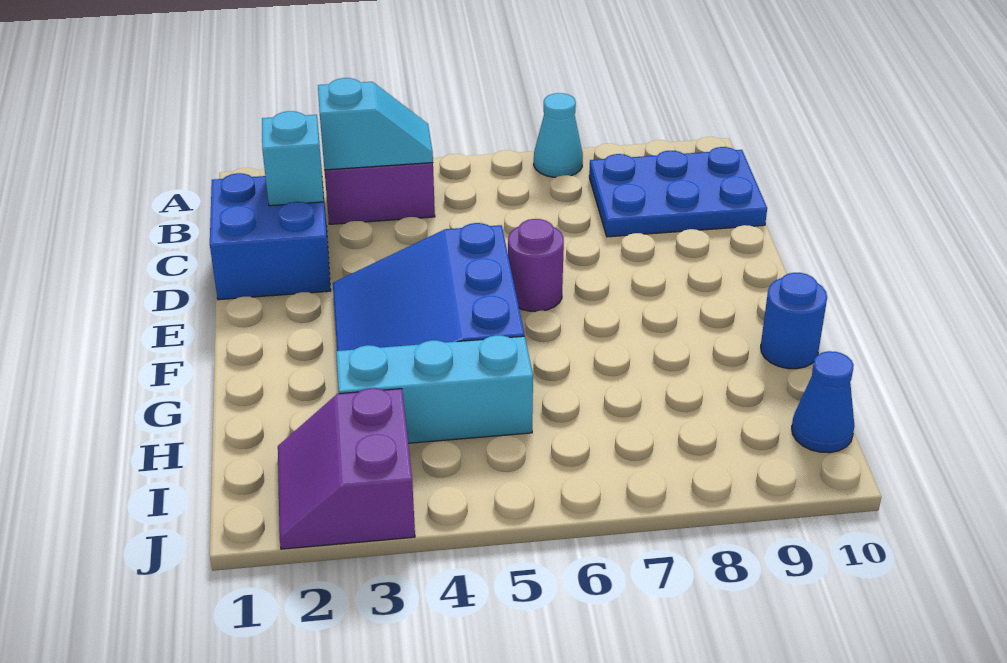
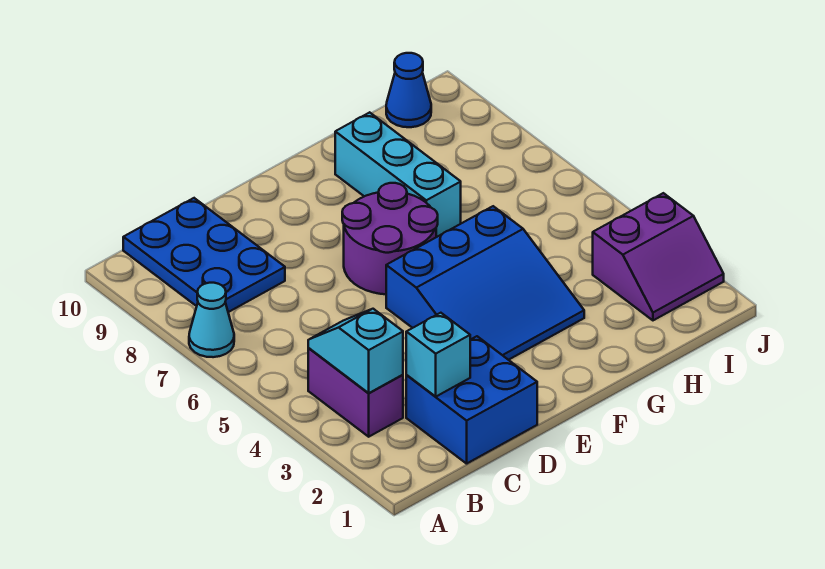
purple 1x1 round brick [508,219,564,312] -> purple 2x2 round brick [342,183,438,294]
blue 1x1 round brick [761,273,827,369] -> none
cyan 1x3 brick [336,335,533,443] -> cyan 1x3 brick moved to [335,112,461,237]

